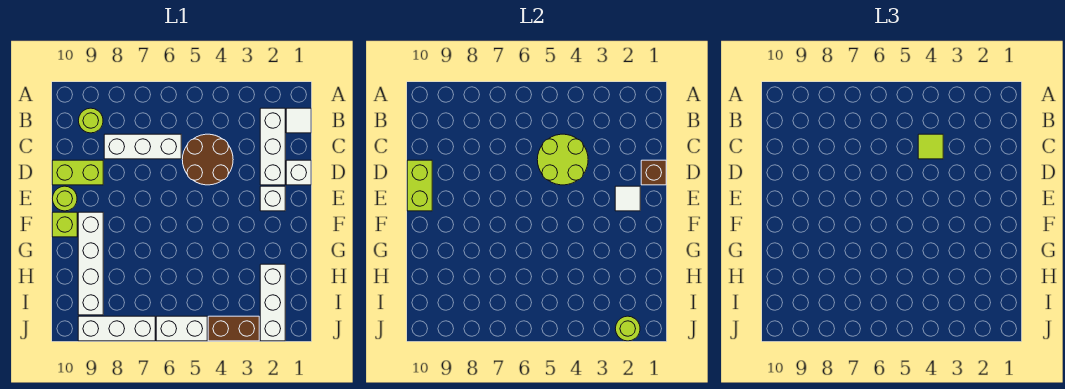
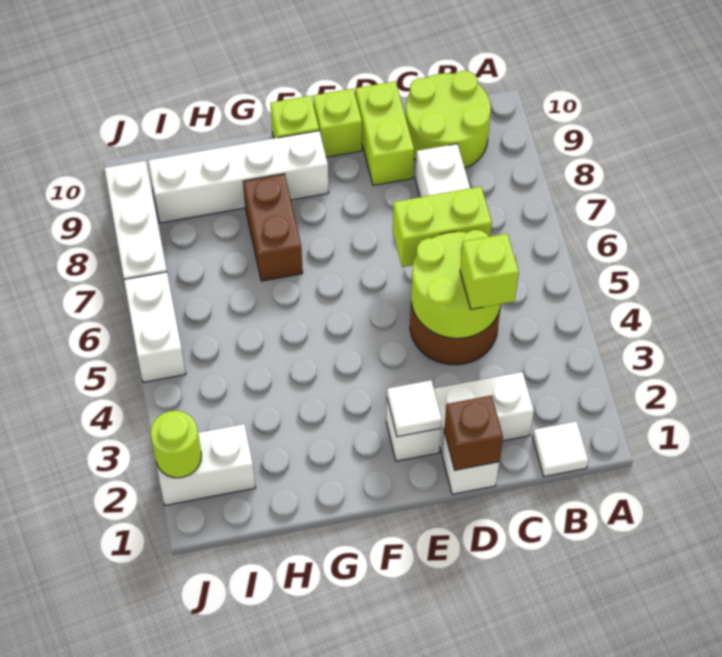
white 1x3 brick [260,108,285,185] -> white 1x2 brick [434,372,534,452]
lime 1x1 round brick [78,108,103,133] -> lime 2x2 round brick [406,71,491,168]
lime 1x1 tile [918,134,943,159] -> lime 1x1 brick [460,234,519,309]
lime 1x2 brick [407,160,432,211] -> lime 1x2 brick moved to [393,187,492,267]
lime 1x1 round brick [52,186,77,211] -> lime 1x1 brick [313,89,362,157]
white 1x3 brick [260,264,285,341] -> white 1x2 brick [156,424,255,505]
brown 1x2 brick [208,316,259,341] -> brown 1x2 brick moved to [243,174,303,281]

